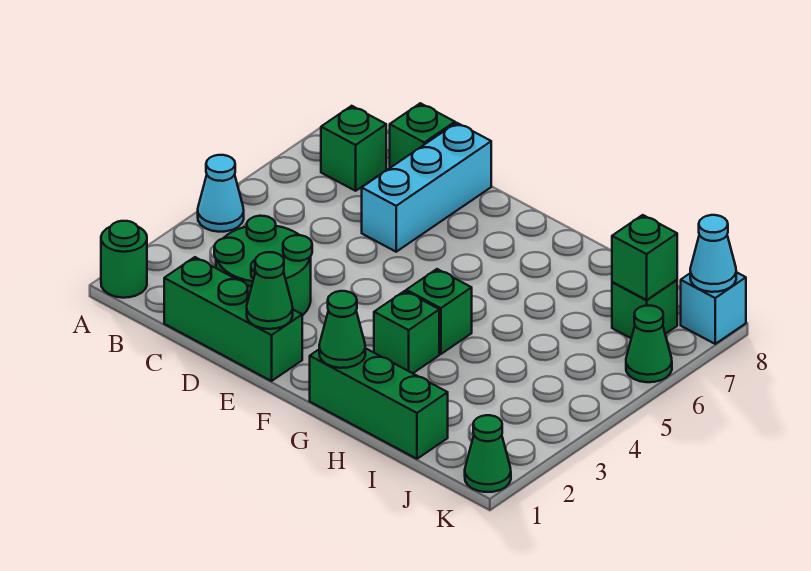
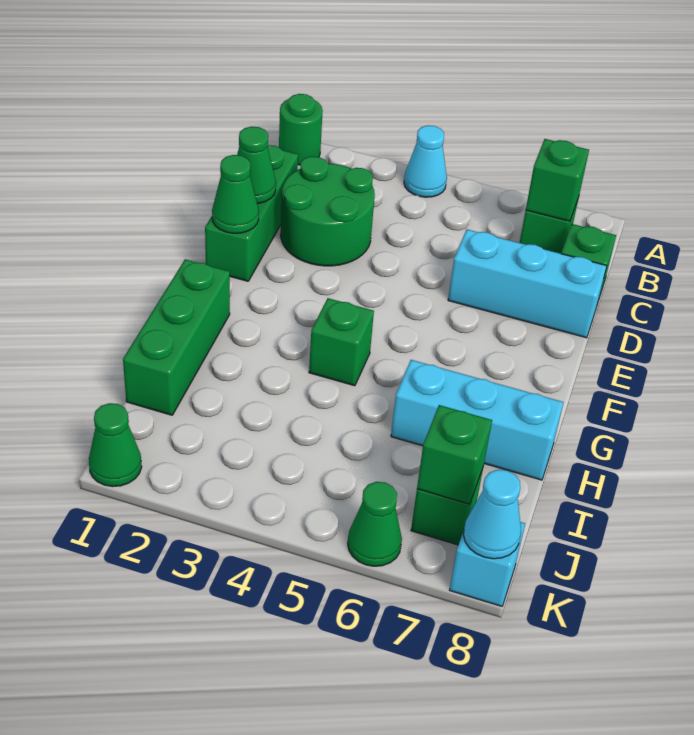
green 1x1 cone [319,291,365,368] -> green 1x1 cone moved to [237,126,276,203]
green 1x1 brick [374,291,439,373] -> green 1x1 brick moved to [526,139,589,221]
none -> cyan 1x3 brick [391,360,563,480]

